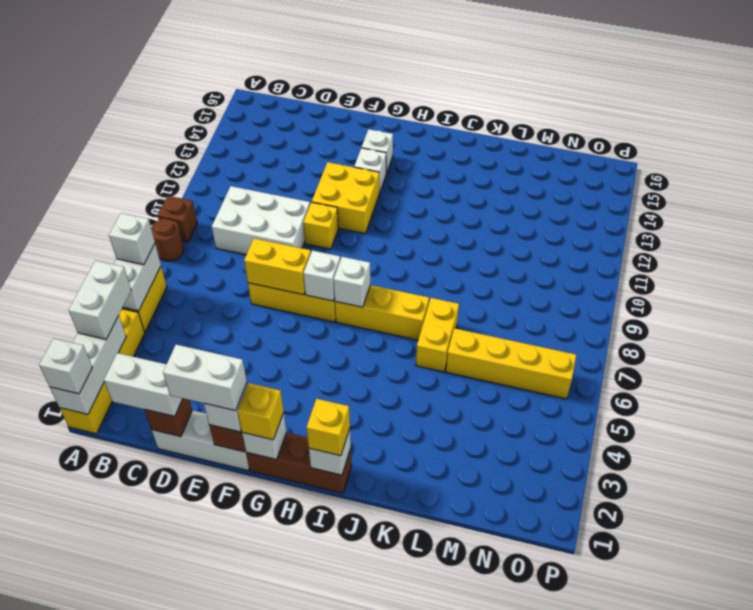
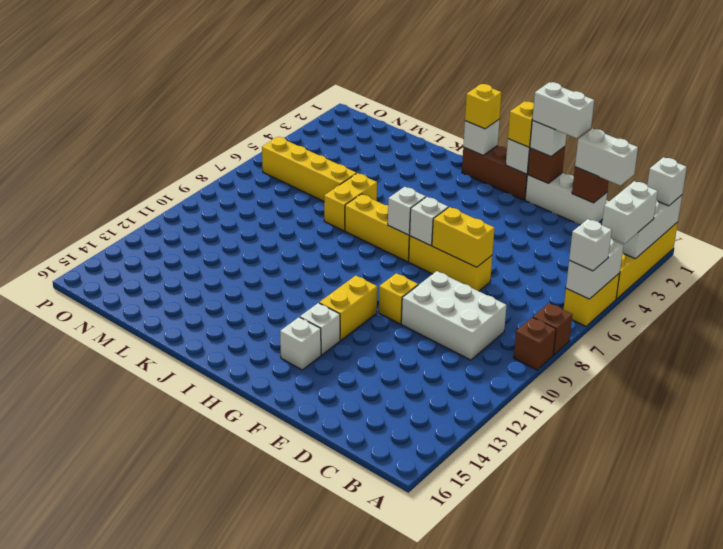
brown 1x1 round brick [151,219,184,261] -> brown 1x1 brick [533,303,572,355]
yellow 2x2 brick [312,162,379,234] -> yellow 1x2 brick [319,276,377,340]

